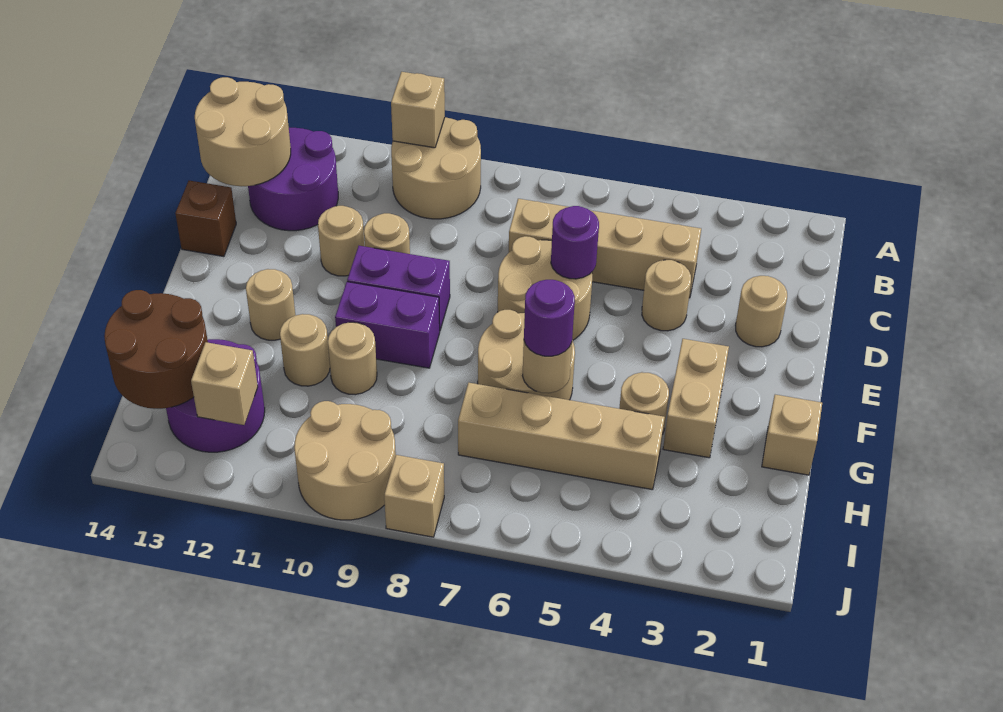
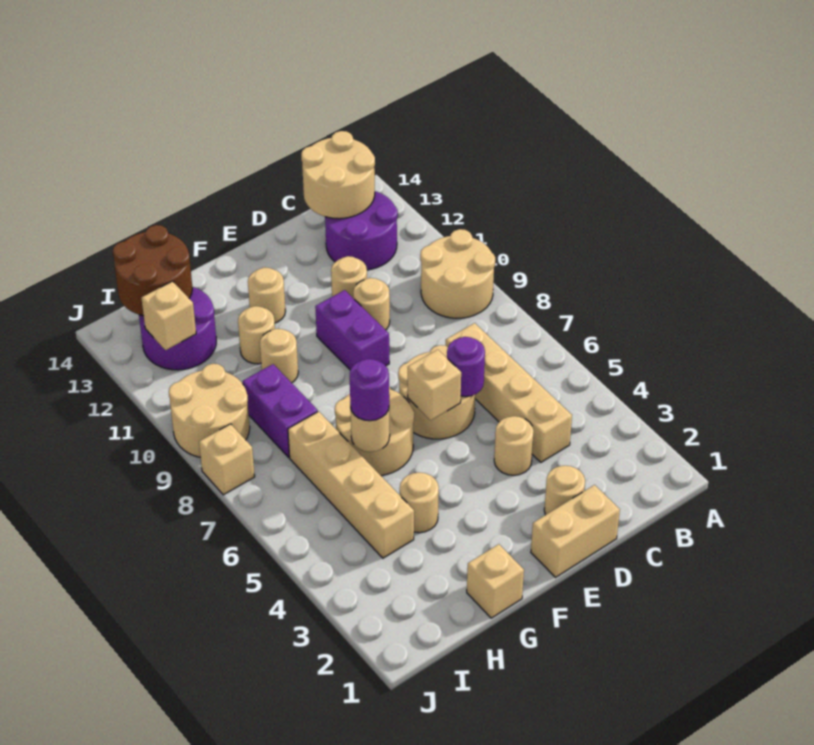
tan 1x1 brick [391,72,445,148] -> tan 1x1 brick moved to [408,350,461,420]
brown 1x1 brick [175,181,236,257] -> none
tan 1x2 brick [663,339,729,458] -> tan 1x2 brick moved to [531,485,620,577]
purple 1x2 brick [335,282,440,368] -> purple 1x2 brick moved to [243,364,318,457]

